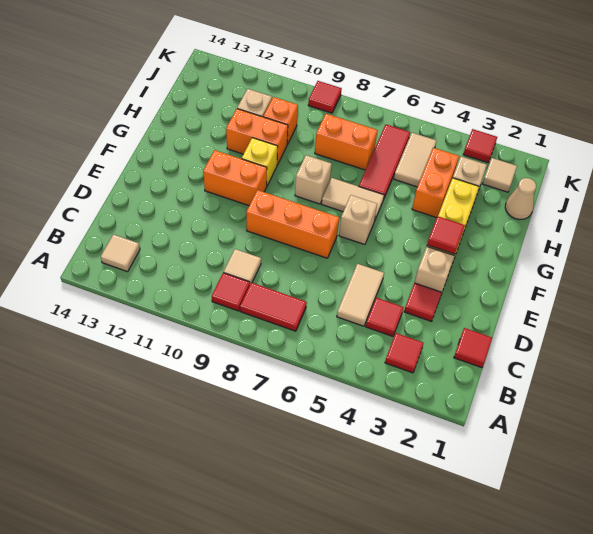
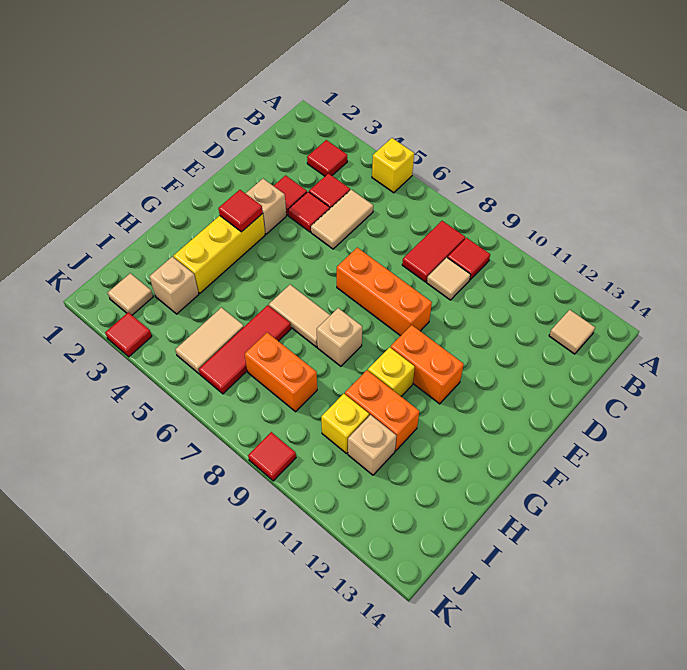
none -> yellow 1x1 brick [372,138,414,193]
red 1x2 tile [240,283,307,331] -> red 1x2 tile turned to [402,221,465,282]
red 1x1 tile [454,328,492,368] -> red 1x1 tile moved to [288,192,330,232]
tan 1x1 brick [339,195,377,245] -> none
orange 1x2 brick [412,148,459,218] -> none
tan 1x1 cone [505,178,536,220] -> none
orange 1x1 brick [263,97,298,145] -> yellow 1x1 brick [321,394,369,453]

